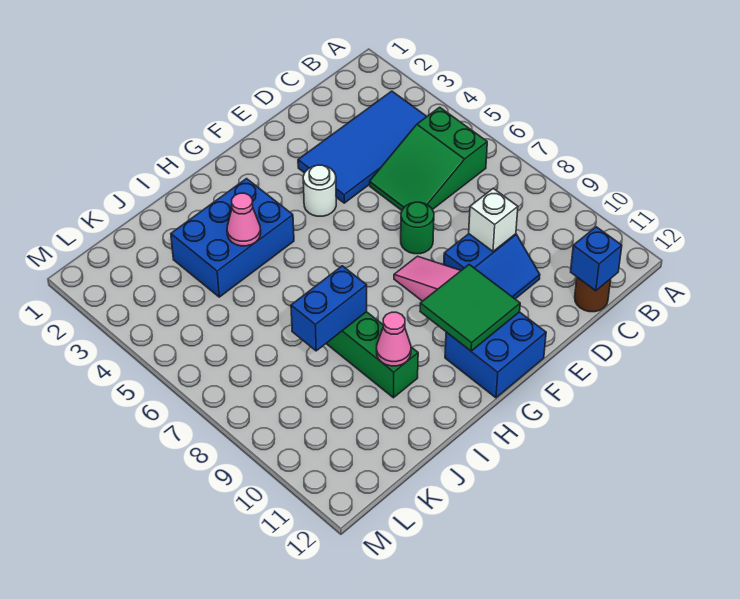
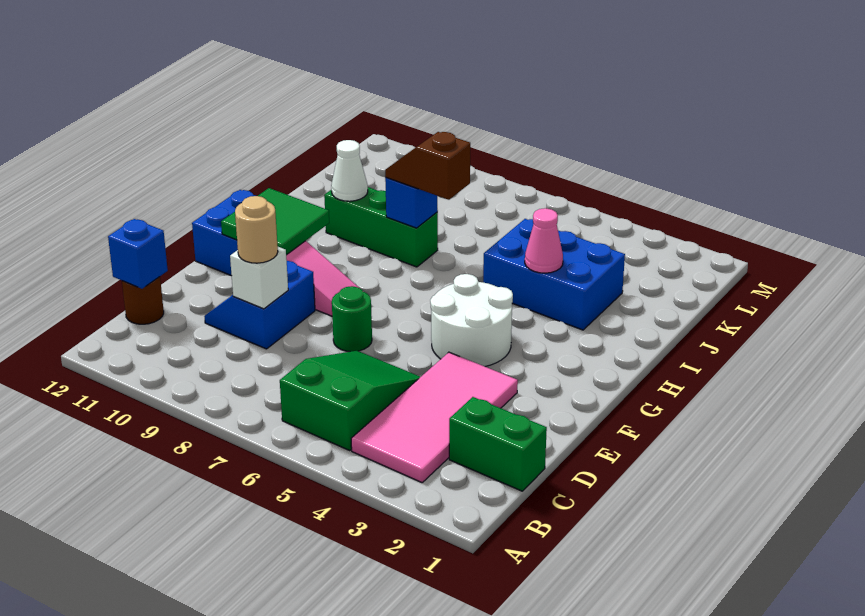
blue 2x4 tile [298,91,427,203] -> pink 2x4 tile [351,352,518,482]
none -> green 1x2 brick [449,397,547,491]
none -> tan 1x1 round brick [235,196,278,263]
white 1x1 round brick [303,165,336,216] -> white 2x2 round brick [430,274,513,367]
blue 2x3 brick [171,179,294,297] -> blue 2x3 brick turned to [483,219,625,330]
none -> brown 1x2 slope [385,132,470,200]
blue 1x2 brick [291,266,367,351] -> blue 1x1 brick [385,178,438,228]
pink 1x1 cone [377,312,411,366] -> white 1x1 cone [331,140,368,201]

